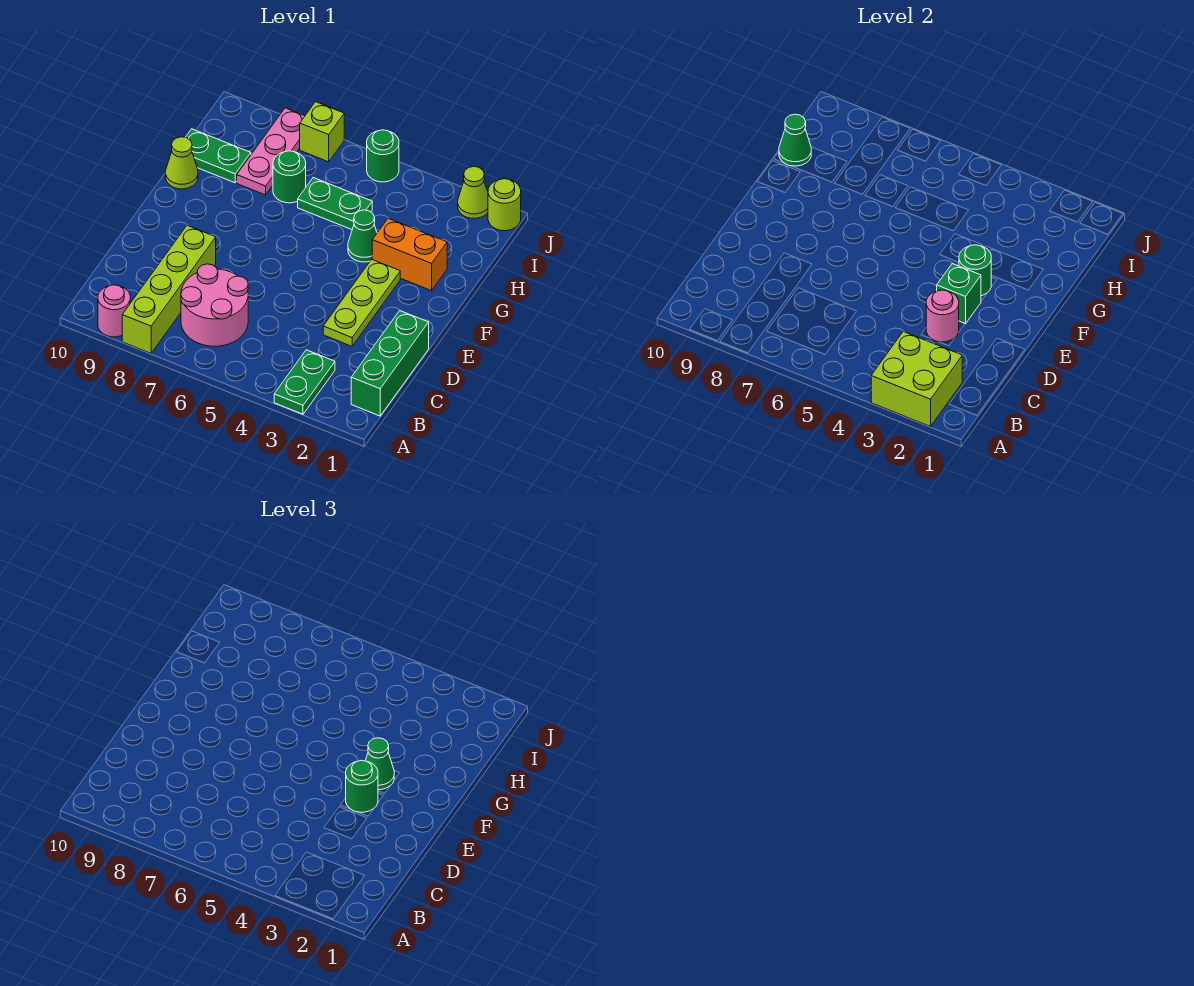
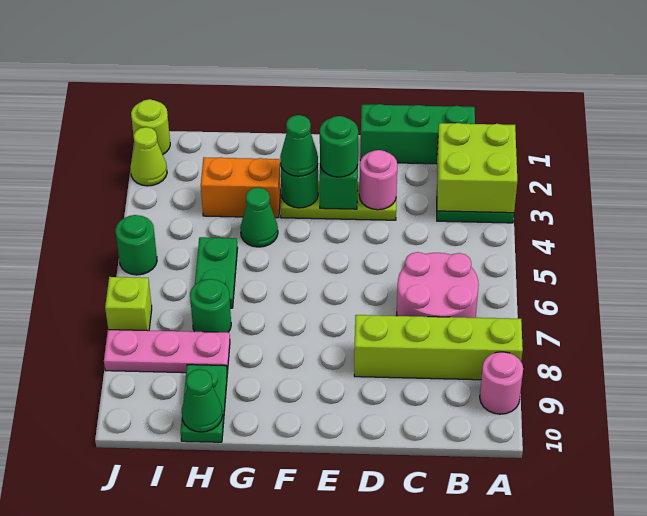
orange 1x2 brick [372,218,447,291] -> orange 1x2 brick turned to [201,157,281,218]
lime 1x1 cone [166,137,198,189] -> none

